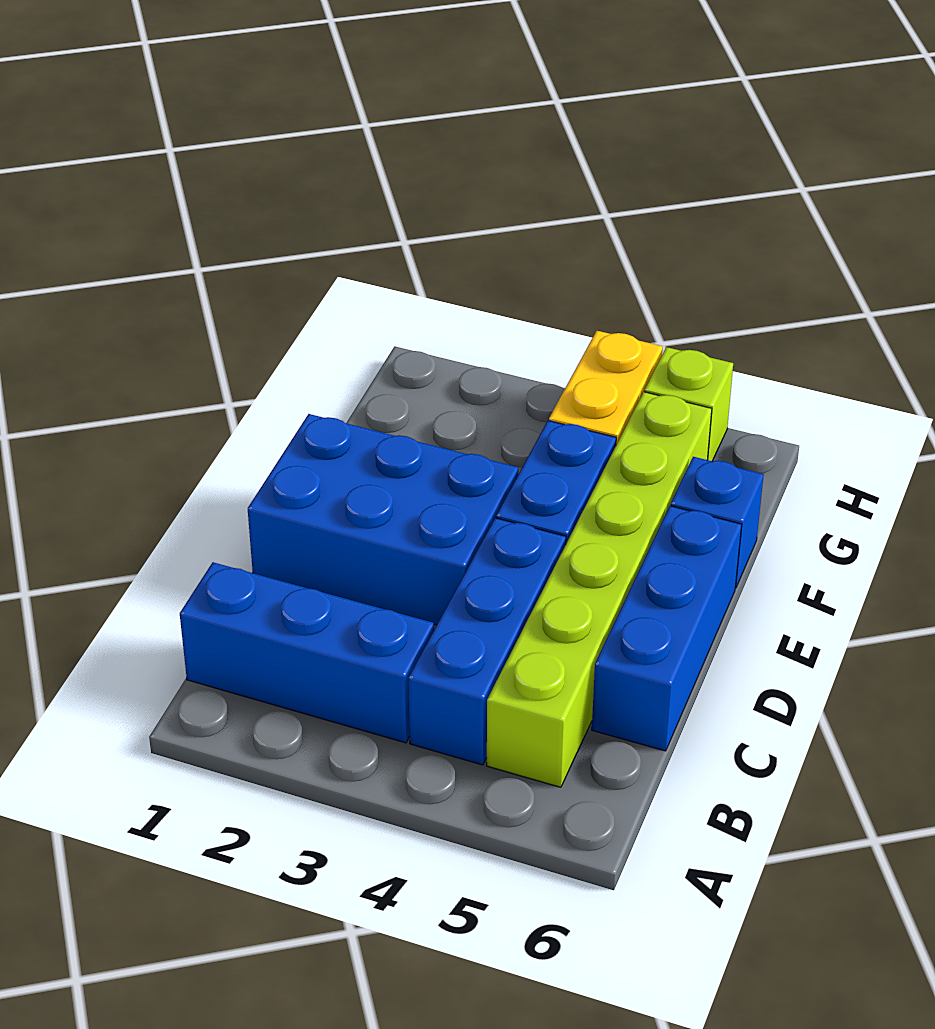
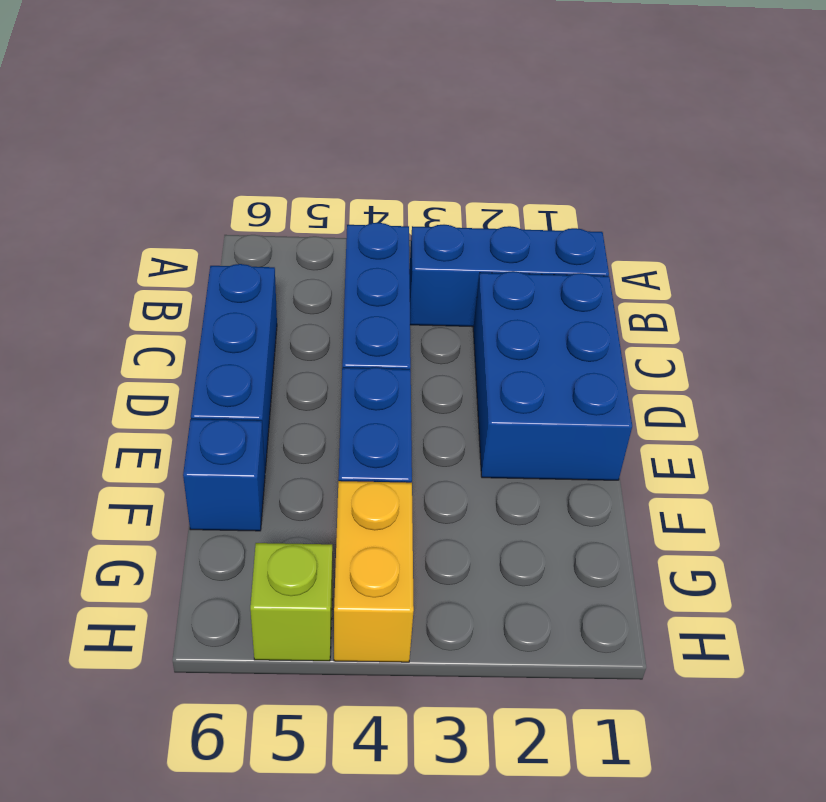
lime 1x6 brick [487,392,712,787] -> none
blue 2x3 brick [248,414,518,625] -> blue 2x3 brick turned to [473,271,632,480]

